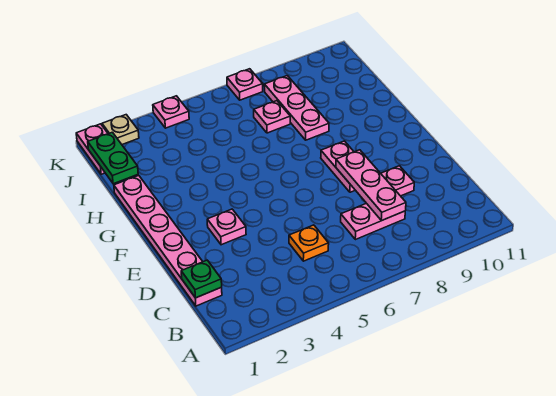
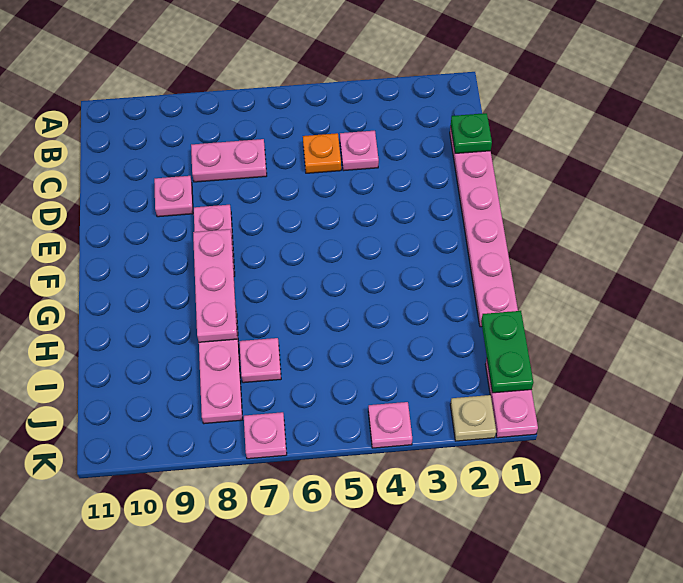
pink 1x3 plate [336,150,406,220] -> pink 1x3 plate moved to [193,229,237,342]
pink 1x1 plate [207,209,246,245] -> pink 1x1 plate moved to [340,131,379,171]

